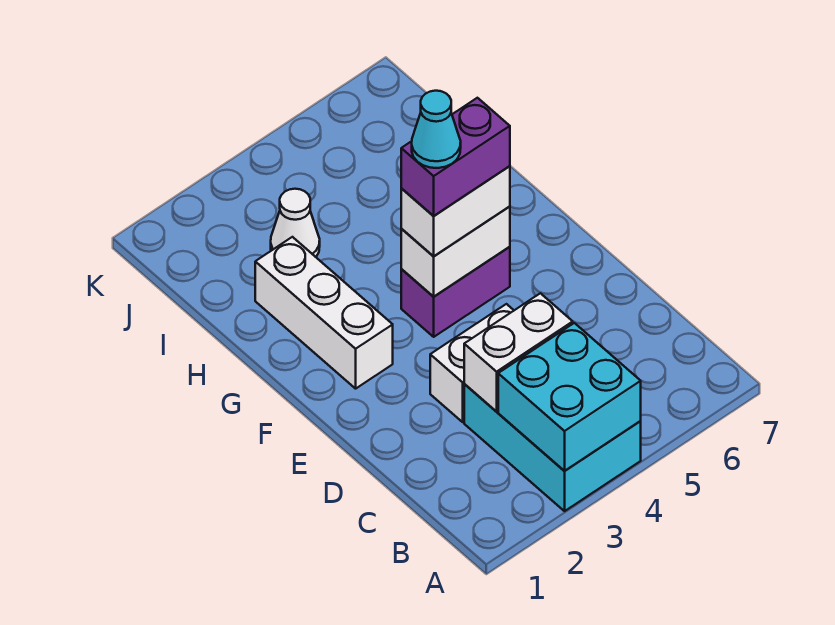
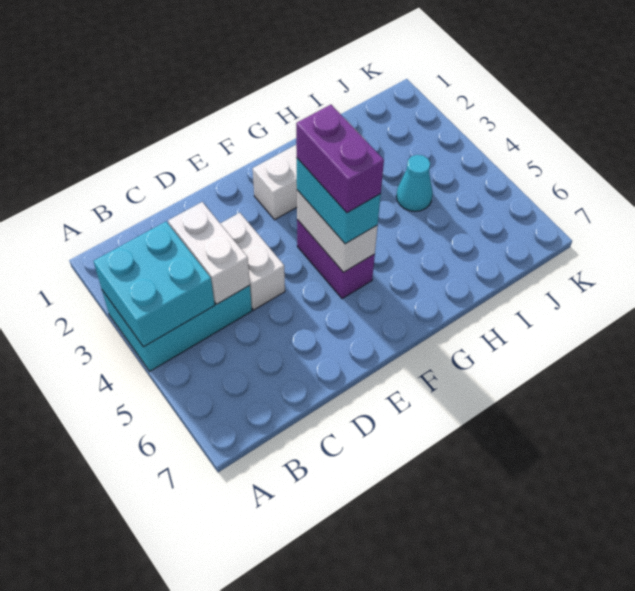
white 1x2 brick [401,166,510,256] -> cyan 1x2 brick [297,158,381,244]
cyan 1x1 cone [412,91,461,168] -> cyan 1x1 cone moved to [396,155,433,211]
white 1x1 cone [271,189,320,257] -> none

